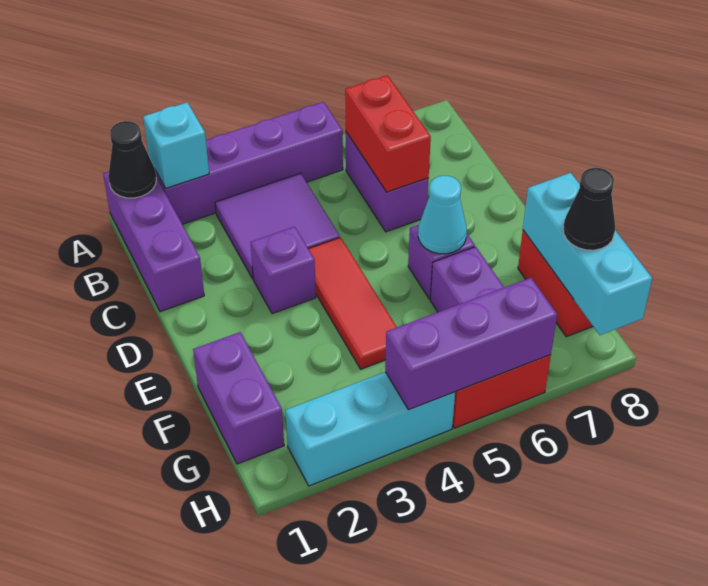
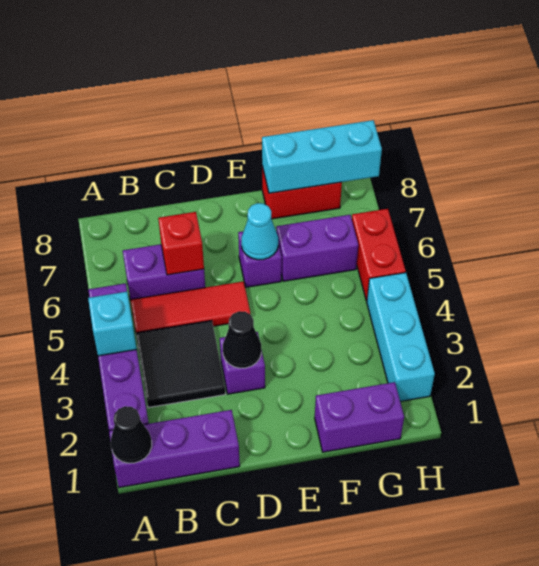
cyan 1x1 brick [143,102,209,188] -> cyan 1x1 brick moved to [88,292,137,356]
purple 2x2 tile [215,173,340,279] -> black 2x2 tile [136,320,226,408]
red 1x2 brick [345,75,431,192] -> red 1x1 brick [158,212,204,275]
red 1x3 tile [309,237,397,369] -> red 1x3 tile moved to [130,281,250,333]
black 1x1 cone [563,168,615,250] -> black 1x1 cone moved to [223,311,261,368]
purple 1x3 brick [385,278,557,410] -> none

